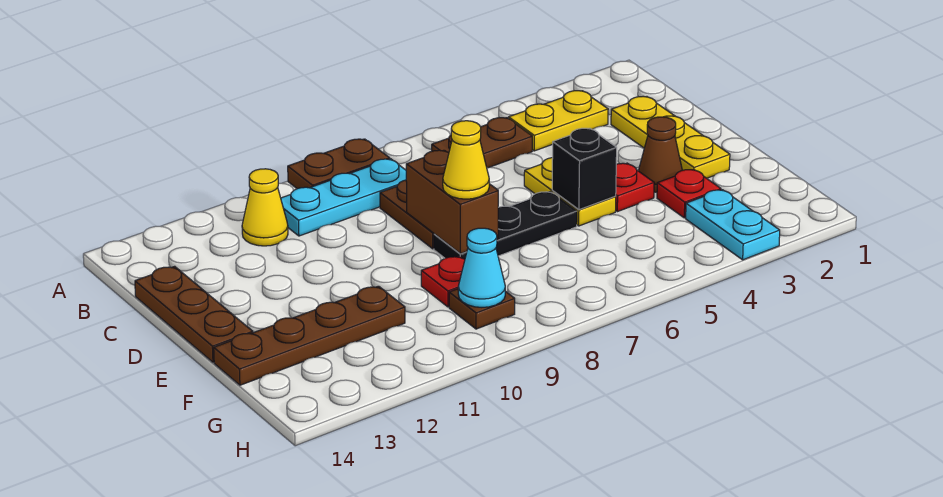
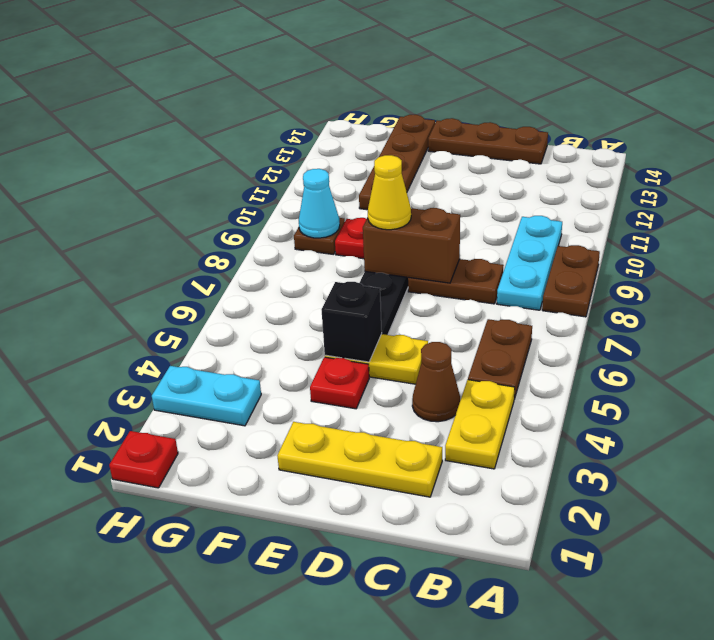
yellow 1x1 cone [242,169,288,246] -> none
brown 1x1 cone [639,117,682,192] -> brown 1x1 cone moved to [412,342,460,422]
red 1x1 plate [657,169,721,218] -> red 1x1 plate moved to [109,431,178,488]

